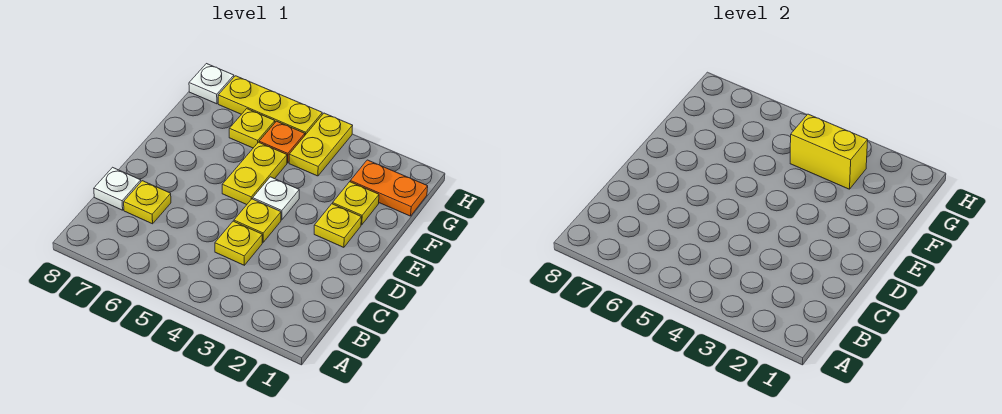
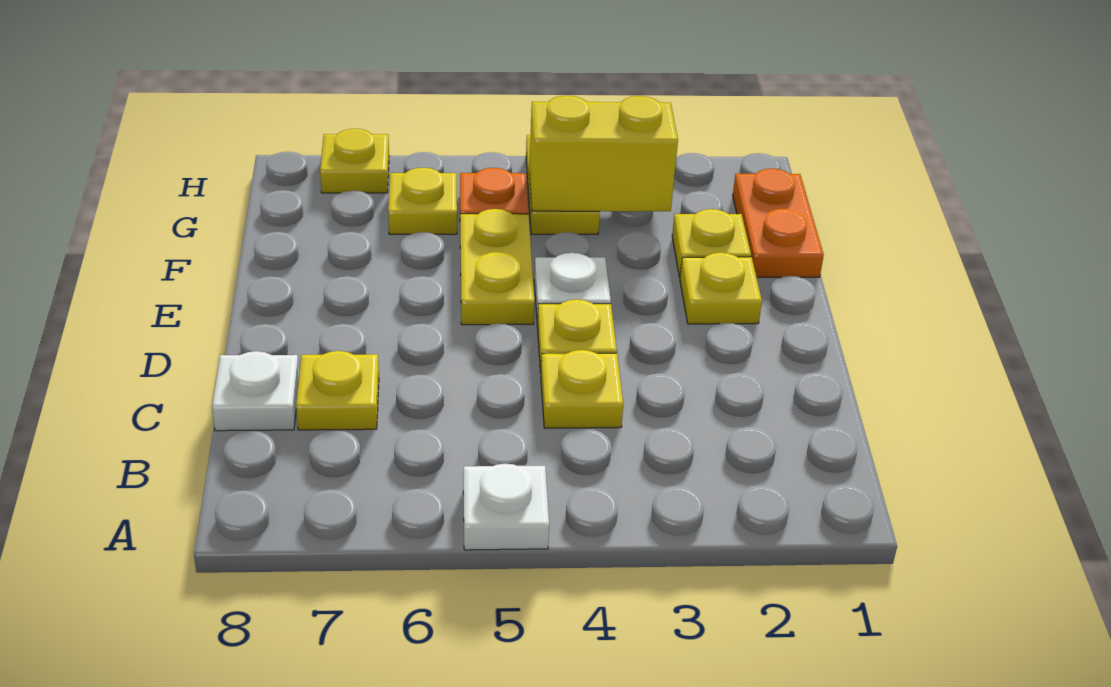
orange 1x2 plate [350,160,428,216] -> orange 1x2 plate turned to [733,169,824,277]
yellow 1x3 plate [218,76,322,135] -> yellow 1x1 plate [320,129,389,193]
white 1x1 plate [189,64,234,104] -> white 1x1 plate moved to [463,464,549,550]

